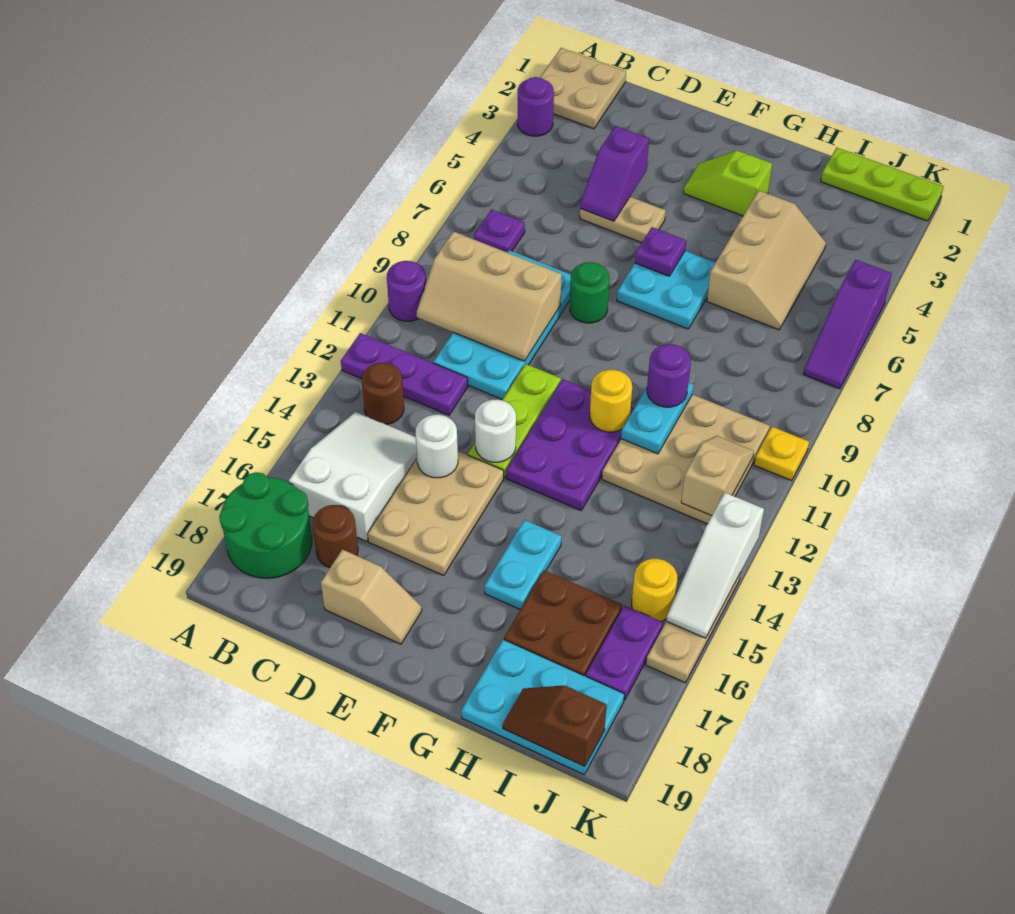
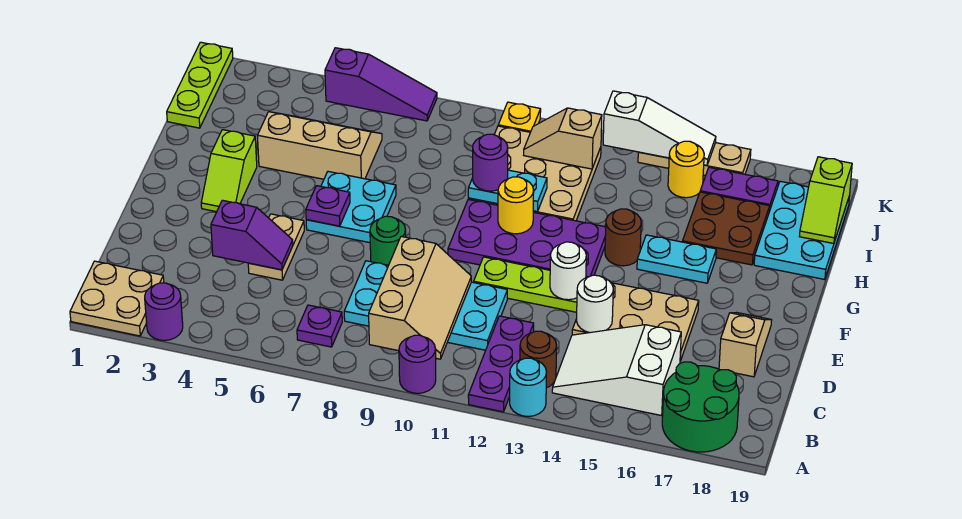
none -> cyan 1x1 round brick [510,358,547,416]
brown 1x1 round brick [312,505,358,567] -> brown 1x1 round brick moved to [605,209,641,266]
purple 2x3 plate [506,379,634,510] -> purple 2x4 plate [448,199,606,278]
brown 1x2 slope [503,685,607,766] -> lime 1x2 slope [800,157,852,244]

